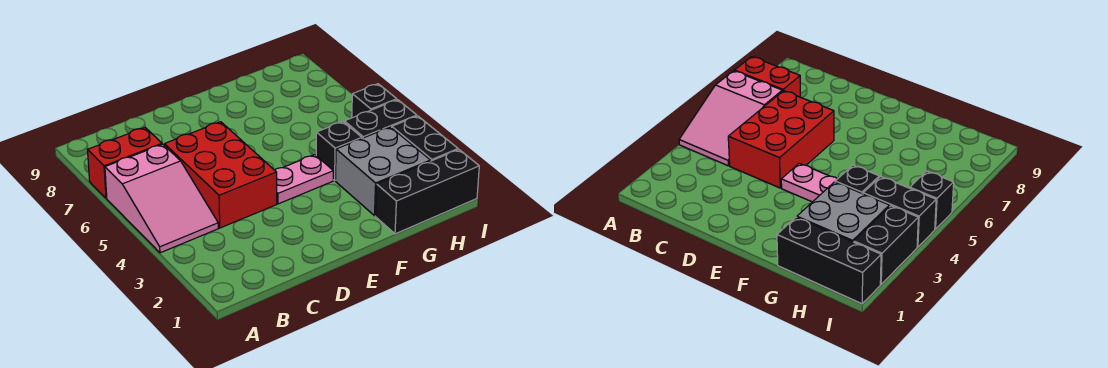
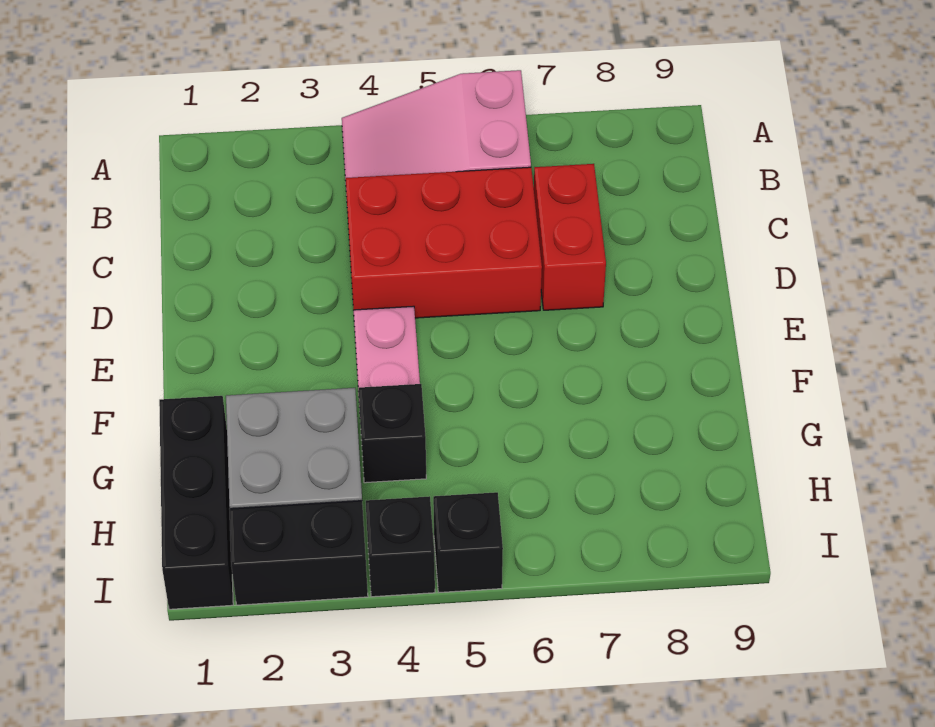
red 1x2 brick [88,128,162,198] -> red 1x2 brick moved to [534,164,606,310]
black 1x2 brick [344,100,417,138] -> black 1x1 brick [366,496,435,597]

